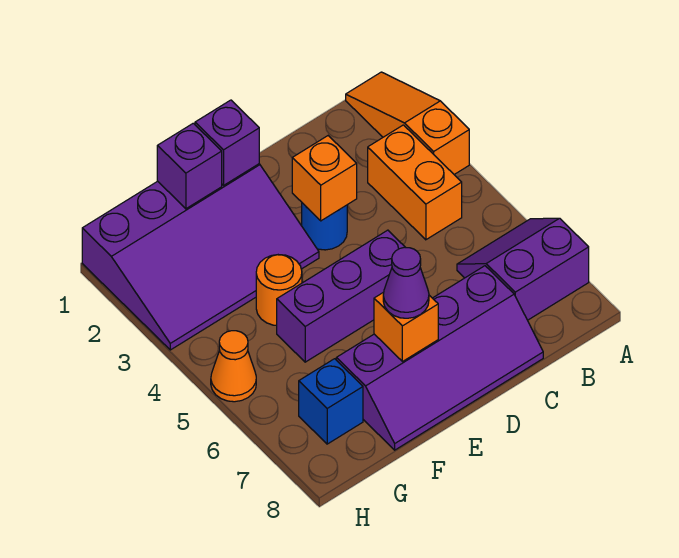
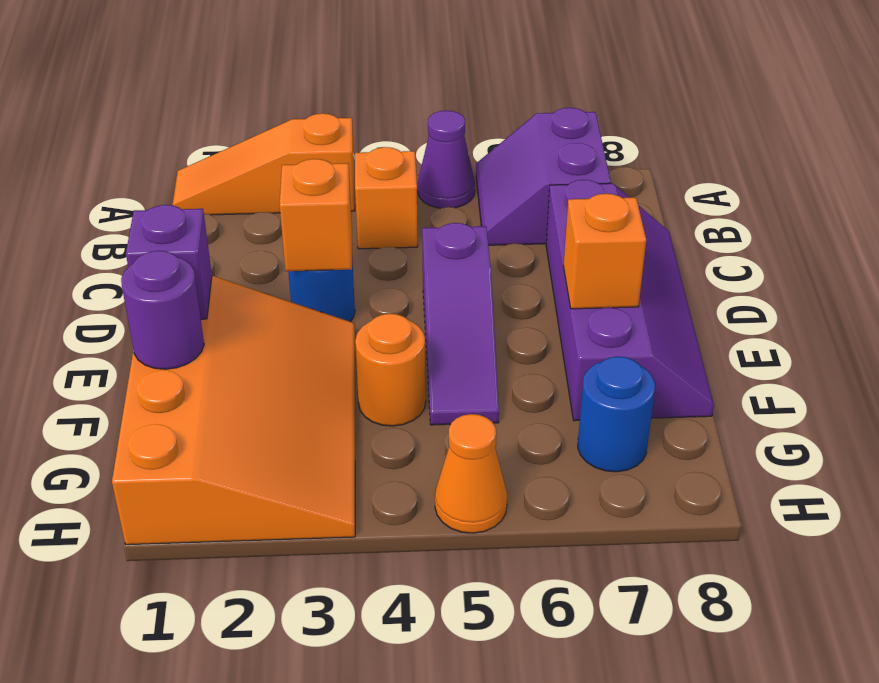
orange 1x2 brick [368,125,462,240] -> orange 1x1 brick [355,147,418,249]
purple 1x3 brick [277,230,406,362] -> purple 1x3 slope [422,223,499,425]
purple 3x4 slope [82,164,319,350] -> orange 3x4 slope [112,276,355,545]
purple 1x1 cone [383,247,429,318] -> purple 1x1 cone moved to [418,110,475,208]
purple 1x1 brick [157,123,222,209] -> purple 1x1 round brick [121,251,204,369]
blue 1x1 brick [299,359,363,444] -> blue 1x1 round brick [578,356,655,472]

